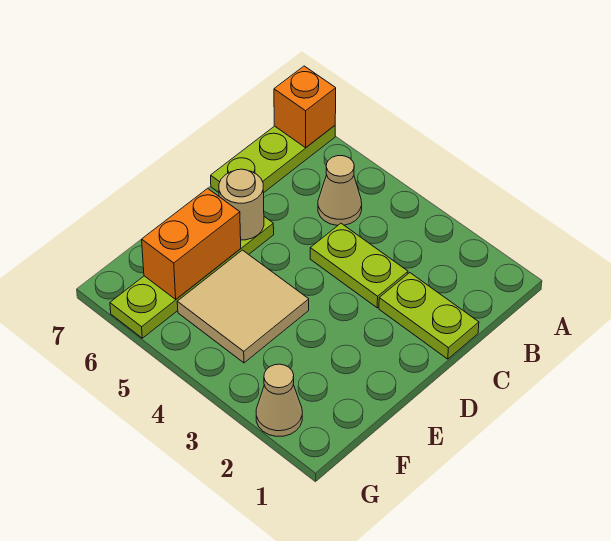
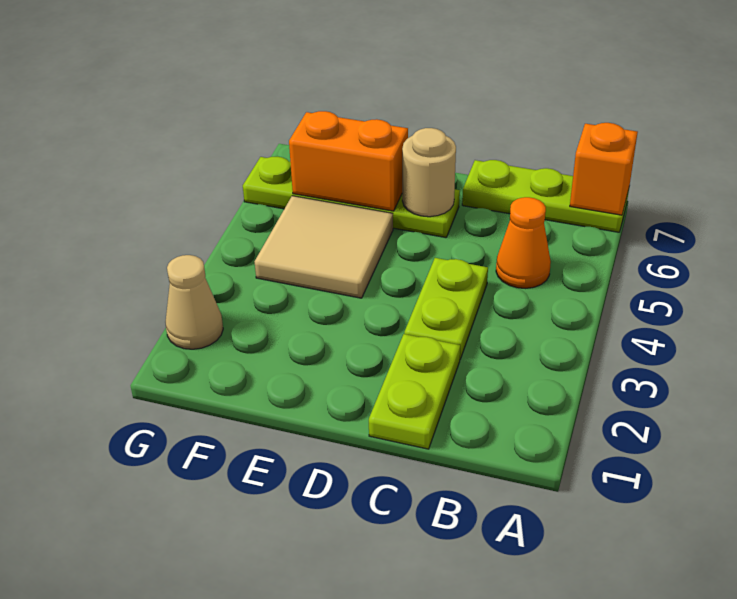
tan 1x1 cone [318,156,362,225] -> orange 1x1 cone [496,197,551,288]

